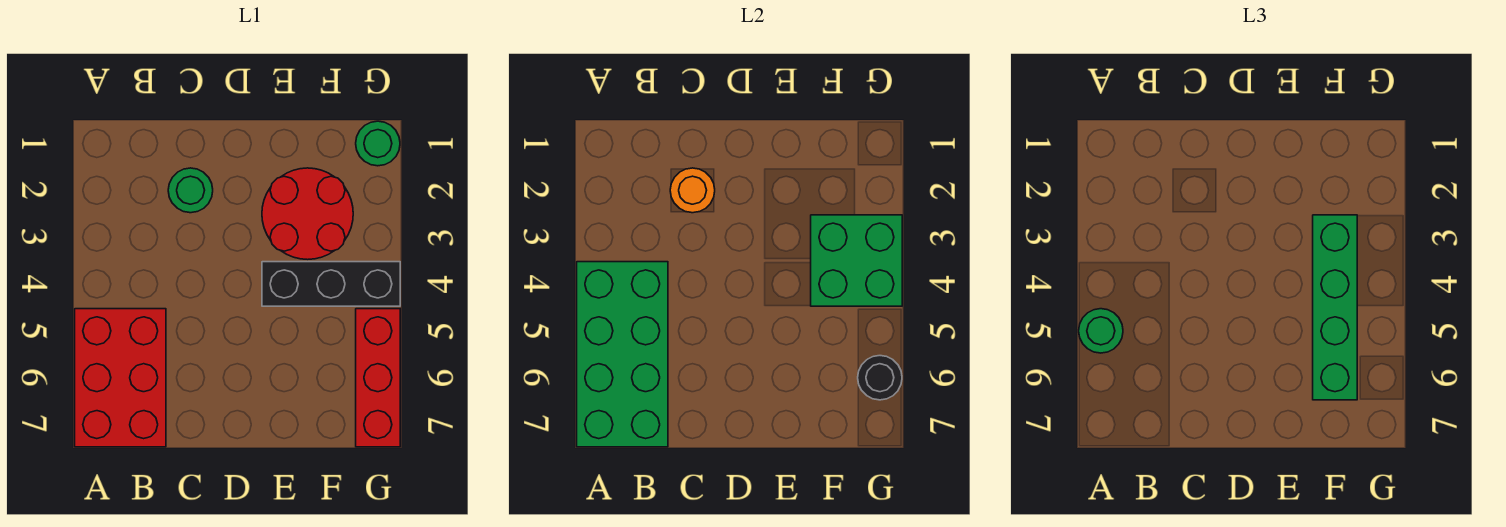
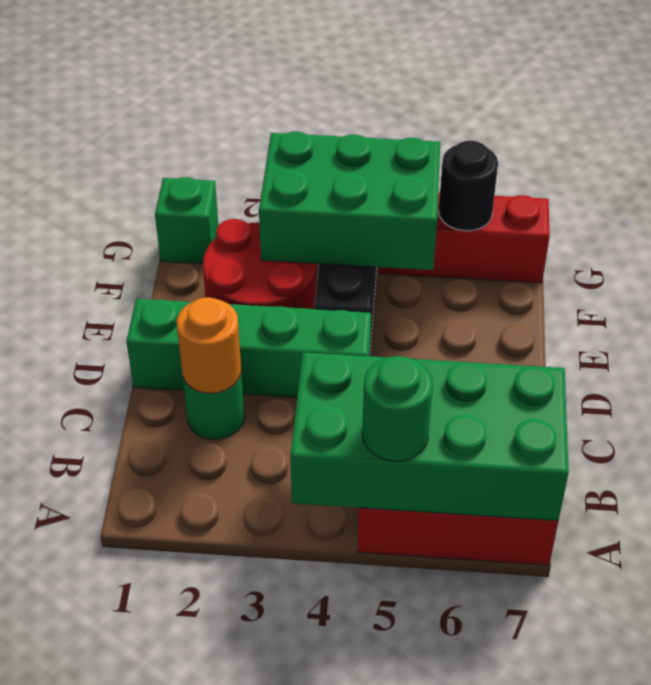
green 2x2 brick [811,215,902,306] -> green 2x3 brick [259,132,440,270]
green 1x4 brick [1313,215,1357,400] -> green 1x4 brick moved to [126,299,371,397]
green 1x1 round brick [356,121,400,166] -> green 1x1 brick [155,177,219,264]

